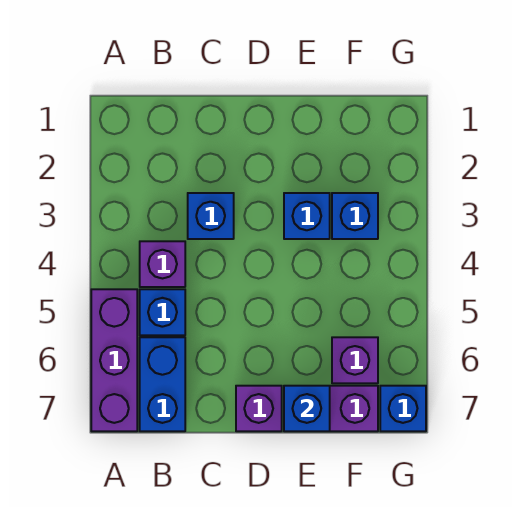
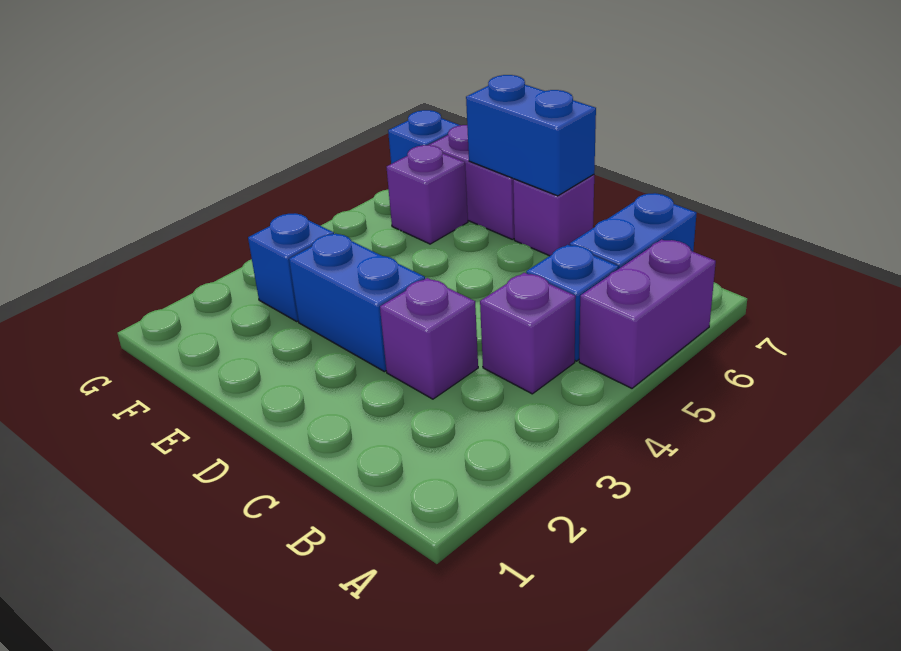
purple 1x3 brick [91,289,137,431] -> purple 1x2 brick [579,239,716,388]
blue 1x1 brick [188,193,234,239] -> purple 1x1 brick [380,278,478,399]
blue 1x1 brick [284,193,330,239] -> blue 1x2 brick [289,234,425,372]
blue 1x1 brick [284,386,330,431] -> blue 1x2 brick [466,75,596,196]

